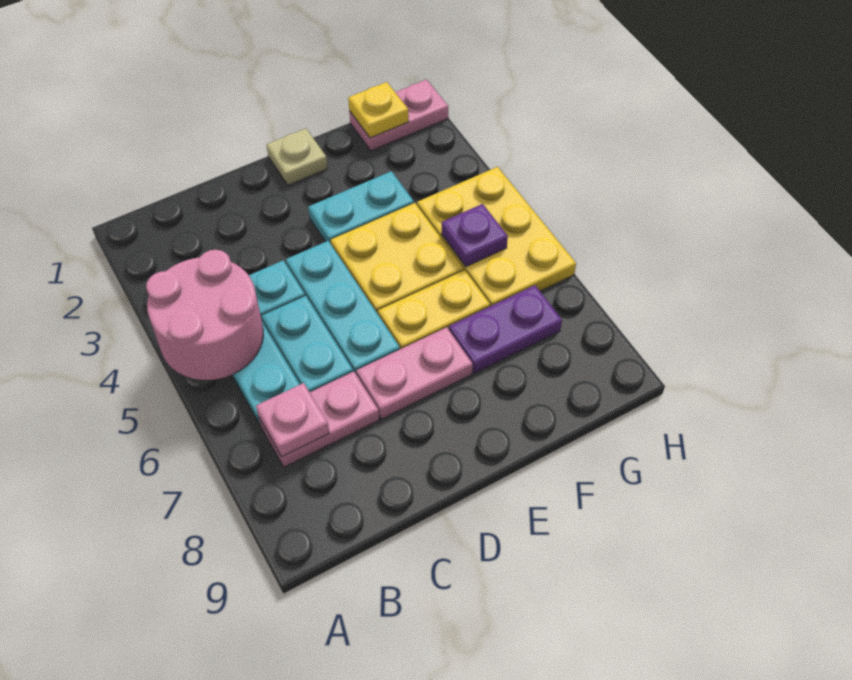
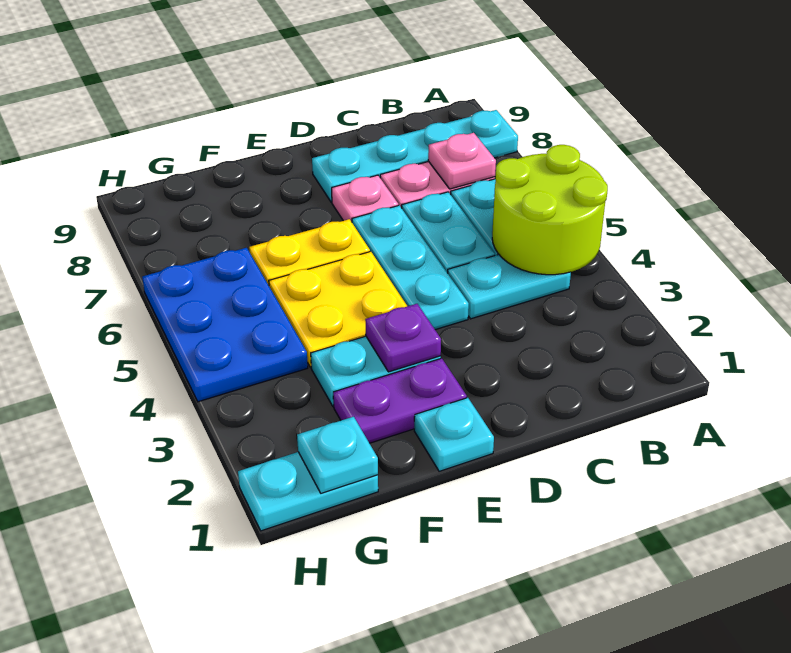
pink 2x2 round brick [146,250,263,380] -> lime 2x2 round brick [492,145,608,275]
none -> cyan 1x4 plate [312,110,518,202]
pink 1x2 plate [356,327,473,419] -> pink 1x1 plate [332,175,398,222]
tan 1x1 plate [267,128,328,185] -> cyan 1x1 plate [414,398,494,471]
purple 1x2 plate [449,285,562,373] -> purple 1x2 plate moved to [333,358,467,443]
pink 1x2 plate [349,80,448,151] -> cyan 1x2 plate [238,452,378,531]
yellow 1x1 plate [348,82,409,138] -> cyan 1x1 plate [297,417,378,493]
yellow 2x3 plate [417,167,576,306] -> blue 2x3 plate [142,248,308,402]
purple 1x1 plate [442,204,508,267] -> purple 1x1 plate moved to [365,304,441,372]

